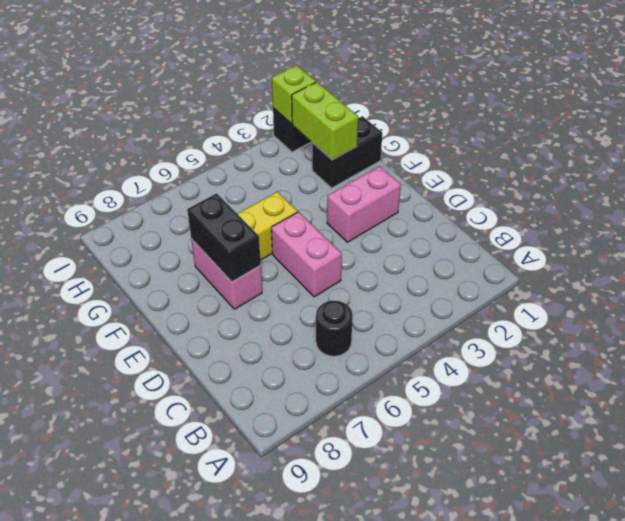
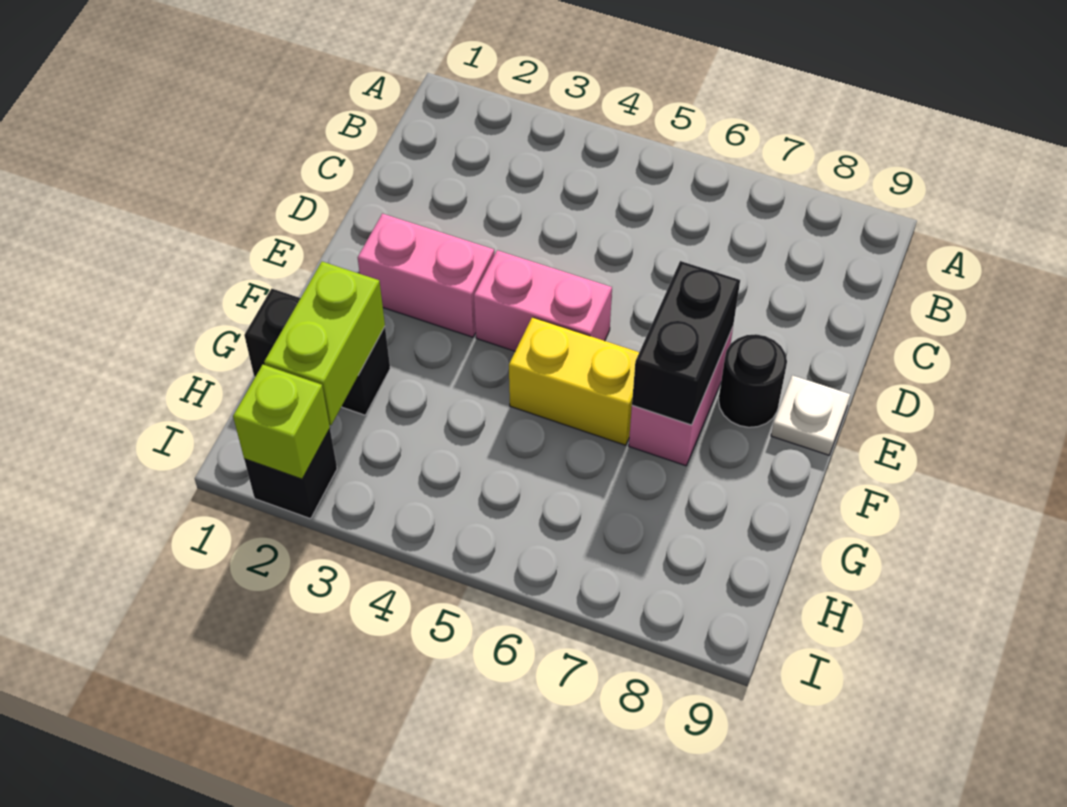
black 1x1 round brick [316,301,353,356] -> black 1x1 round brick moved to [719,334,787,427]
pink 1x2 brick [271,212,342,297] -> pink 1x2 brick turned to [474,250,612,351]
none -> white 1x1 plate [771,375,850,455]

